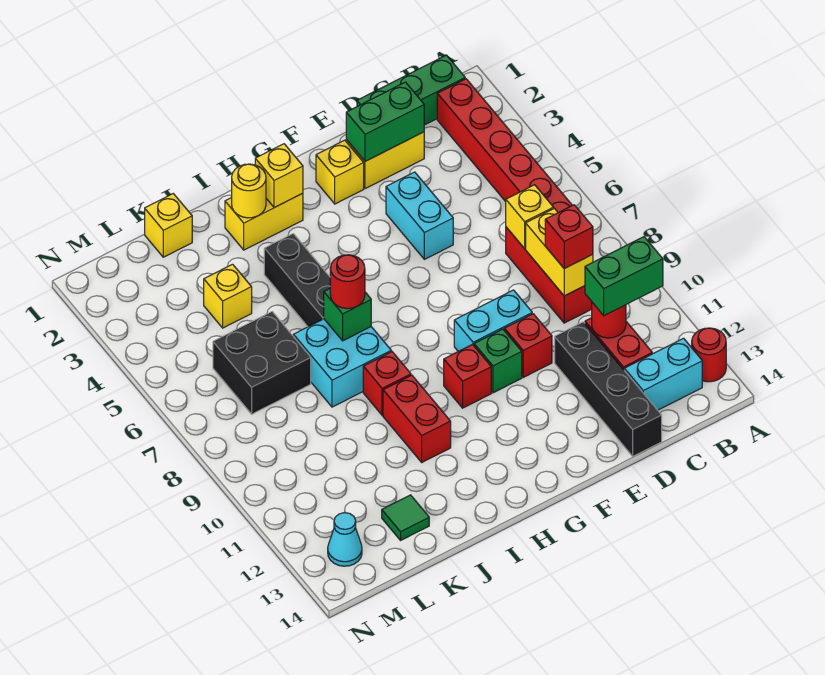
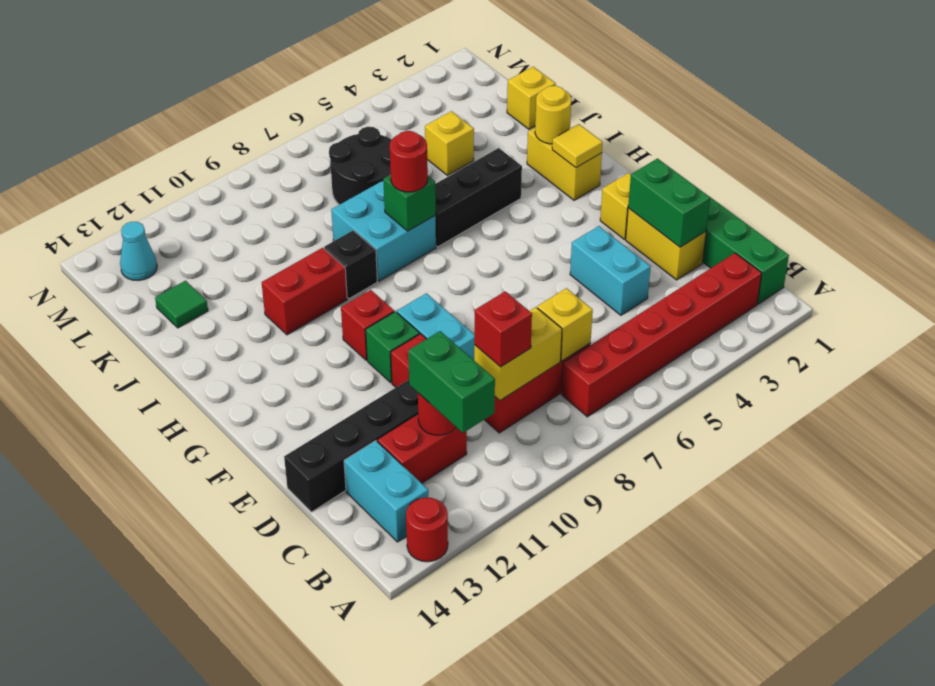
cyan 1x2 brick [386,172,453,259] -> cyan 1x2 brick turned to [570,226,651,315]
yellow 1x1 brick [255,144,303,208] -> yellow 1x1 tile [552,124,603,168]
red 1x1 brick [363,352,411,415] -> black 1x1 brick [324,230,377,299]
black 2x2 brick [213,312,311,414] -> black 2x2 round brick [329,127,392,205]

